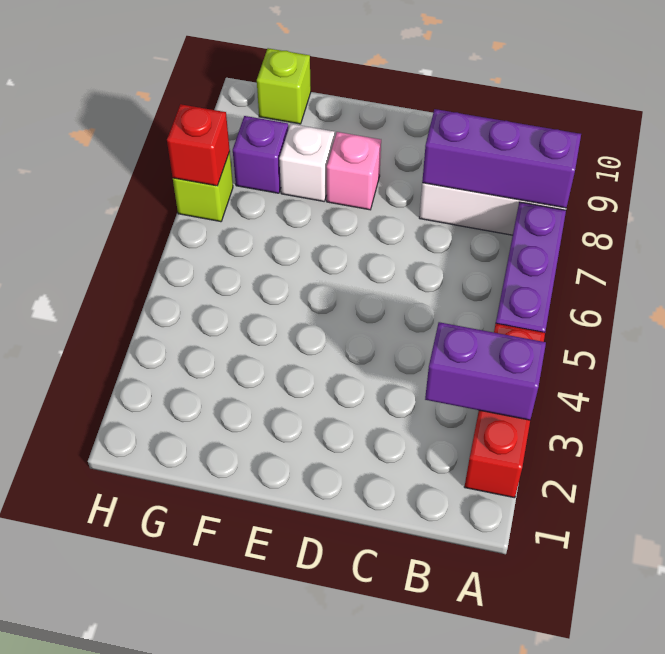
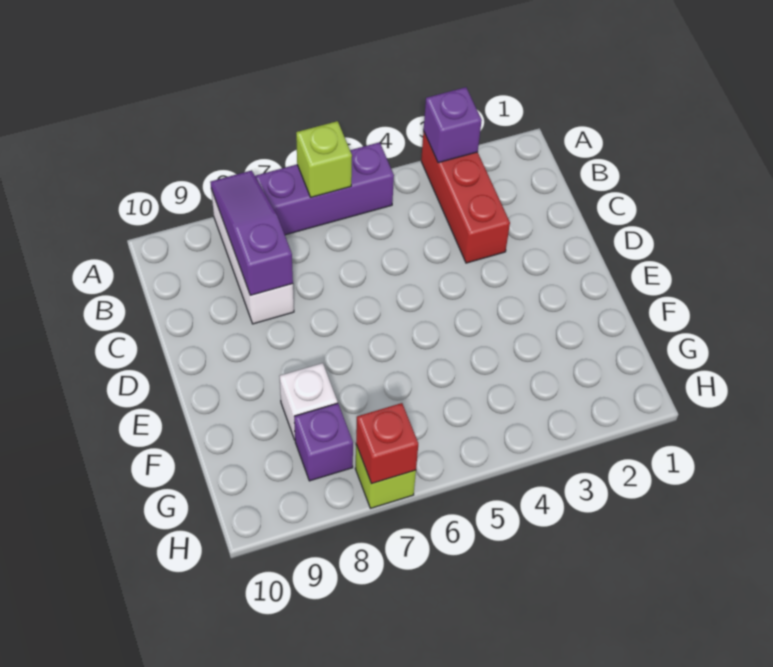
red 1x3 brick [464,324,545,498] -> red 1x3 brick turned to [421,131,510,263]
purple 1x2 brick [425,322,546,420] -> purple 1x1 brick [424,87,482,163]
purple 1x3 brick [422,109,581,208] -> purple 1x3 slope [210,170,293,295]
pink 1x1 brick [327,132,381,210] -> none
lime 1x1 brick [257,48,311,124] -> lime 1x1 brick moved to [296,121,352,197]

